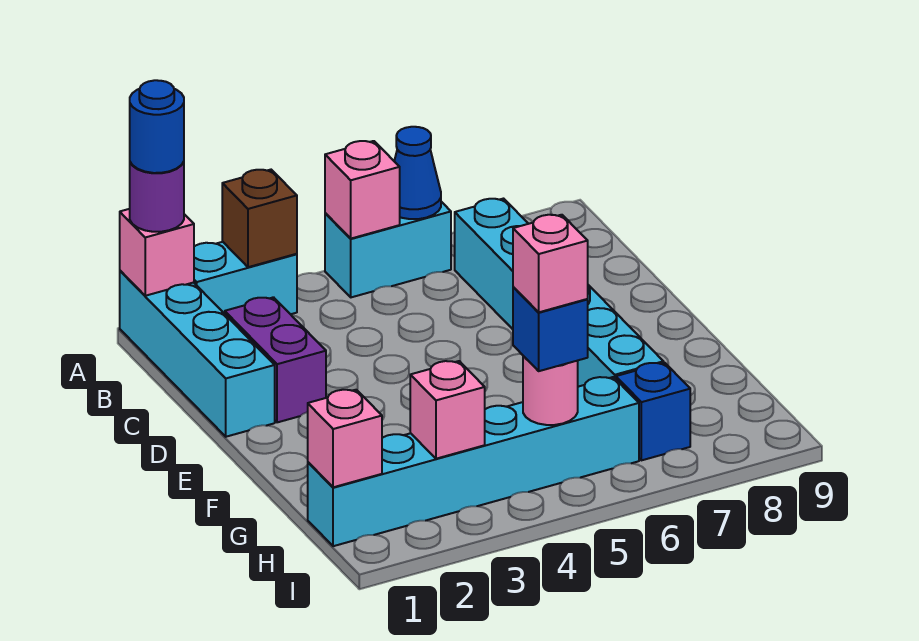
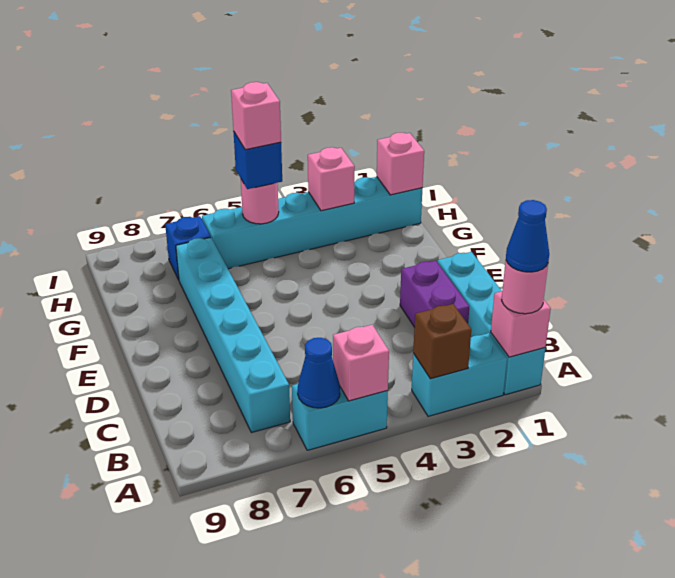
purple 1x1 round brick [130,162,184,232] -> pink 1x1 round brick [502,261,548,314]
blue 1x1 round brick [130,80,184,173] -> blue 1x1 cone [506,200,549,272]

